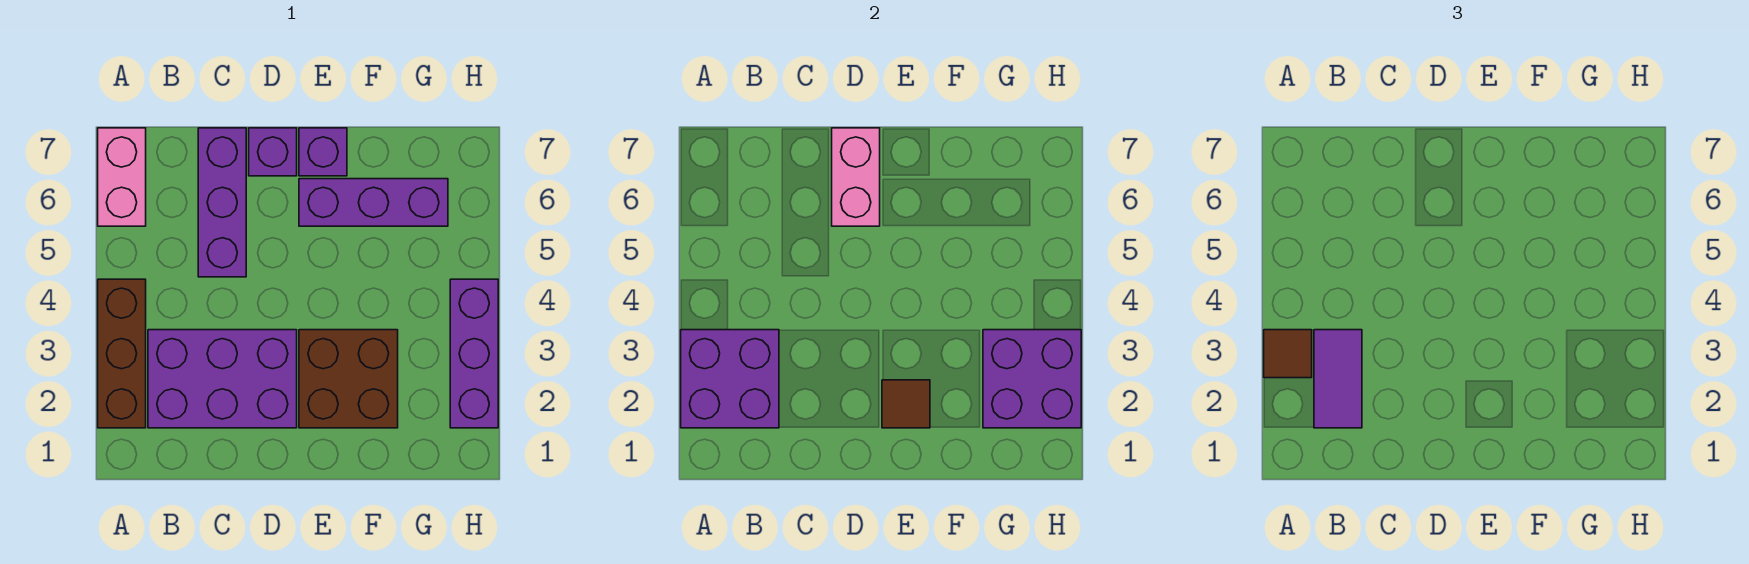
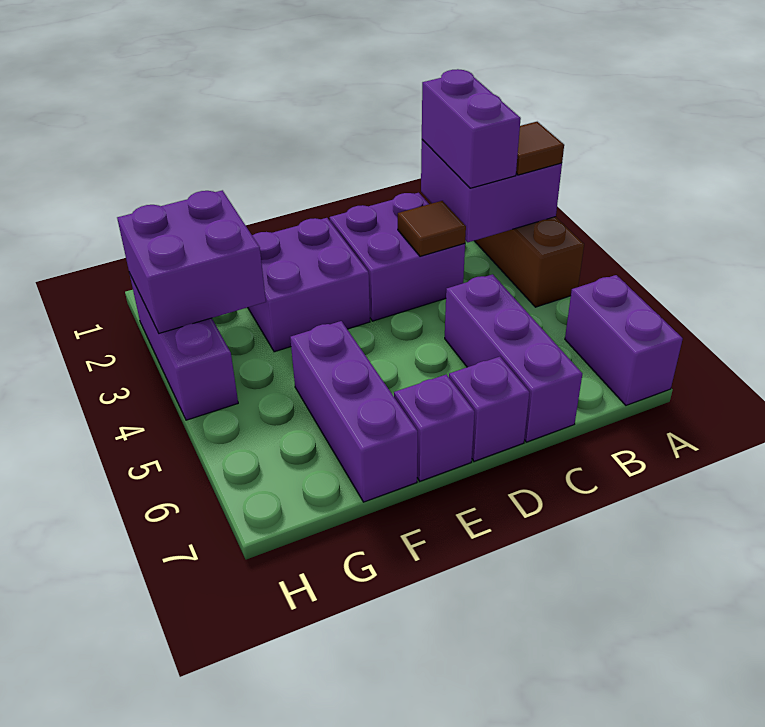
pink 1x2 brick [98,128,146,226] -> purple 1x2 brick [565,275,683,405]
purple 2x3 brick [148,330,297,428] -> purple 2x2 brick [329,193,465,321]
purple 1x2 tile [1314,330,1362,428] -> purple 1x2 brick [422,69,521,188]
pink 1x2 brick [832,128,880,226] -> none
brown 2x2 brick [299,330,398,428] -> purple 2x2 brick [248,218,370,352]
brown 1x1 tile [882,380,930,428] -> brown 1x1 tile moved to [398,201,466,256]
purple 1x3 brick [299,179,448,226] -> purple 1x3 brick turned to [290,321,418,502]

